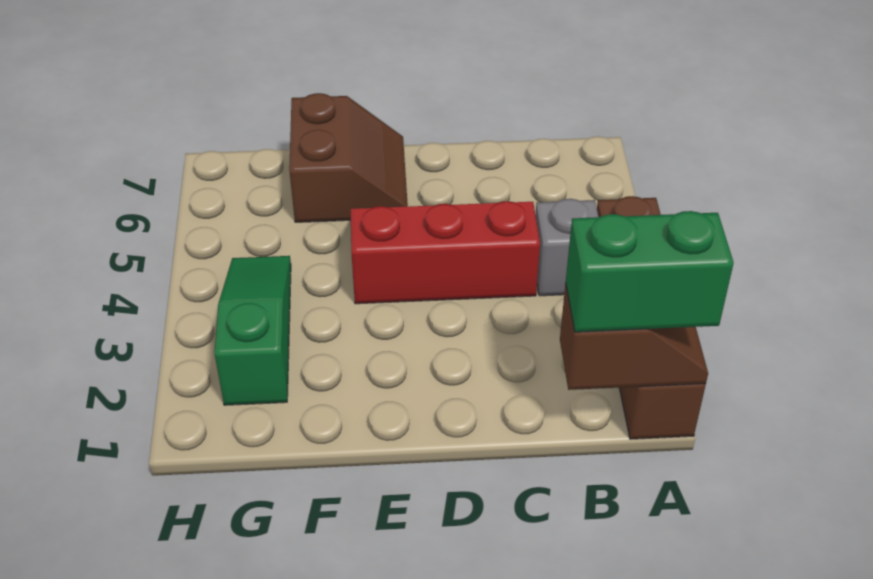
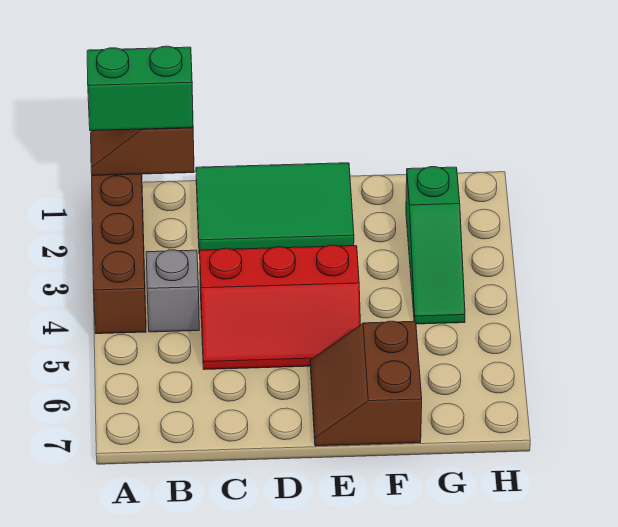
none -> green 2x3 tile [196,163,354,254]

